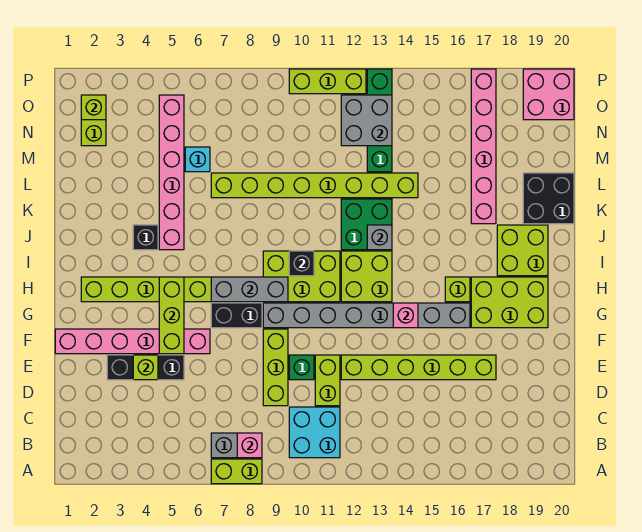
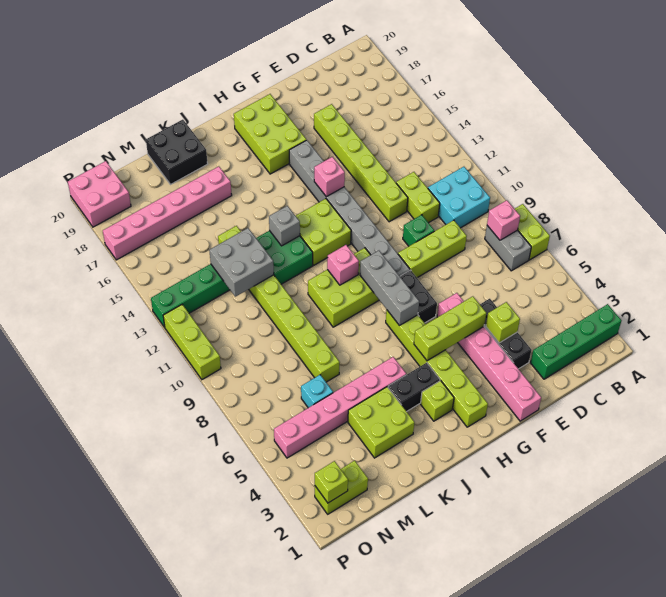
none -> green 1x4 brick [530,304,621,379]
lime 1x2 brick [315,355,340,406] -> lime 1x2 brick turned to [396,172,440,223]
lime 2x3 brick [263,251,340,302] -> lime 2x3 brick turned to [308,248,379,327]
lime 1x1 brick [445,277,470,302] -> lime 1x1 brick moved to [421,381,454,421]
black 1x1 brick [289,251,314,276] -> pink 1x1 brick [327,245,359,285]
lime 2x2 brick [497,225,548,276] -> lime 2x2 brick moved to [348,387,414,458]
black 1x1 brick [133,225,158,250] -> black 1x2 brick [388,363,440,411]
grey 2x2 brick [341,95,392,146] -> grey 2x2 brick moved to [209,228,274,297]

